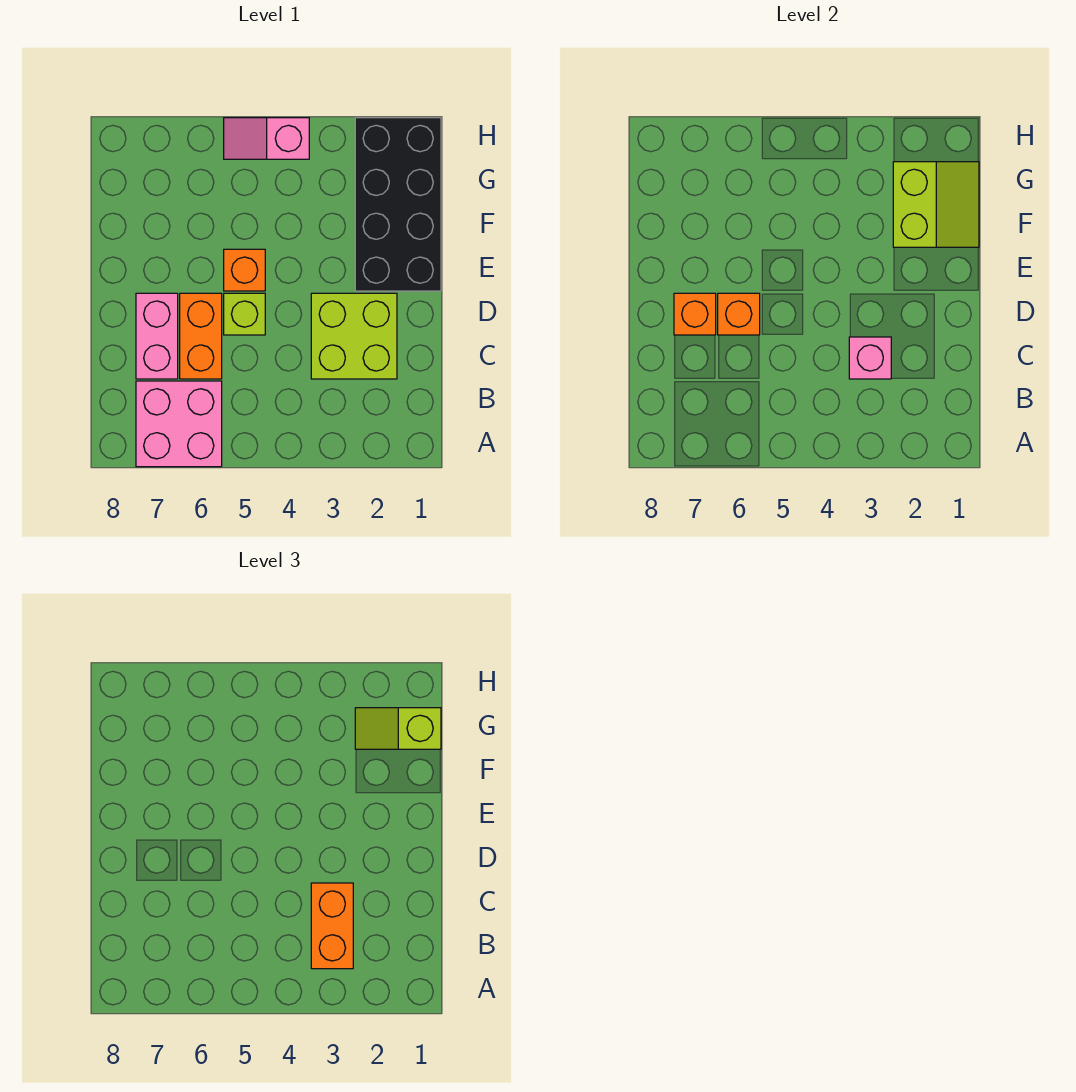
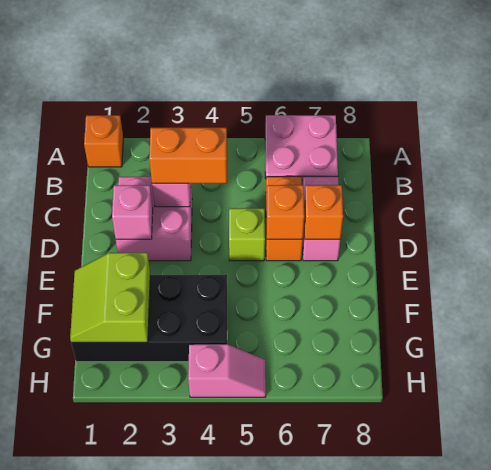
orange 1x2 brick [311,883,353,969] -> orange 1x2 brick turned to [149,128,227,184]
lime 2x2 brick [311,293,397,379] -> pink 2x2 brick [116,177,192,261]
none -> pink 1x1 brick [112,185,153,239]
black 2x4 brick [355,118,441,291] -> black 2x4 brick turned to [71,275,227,362]
orange 1x1 brick [224,249,265,291] -> orange 1x1 brick moved to [84,115,123,167]
lime 1x2 slope [355,708,441,749] -> none

